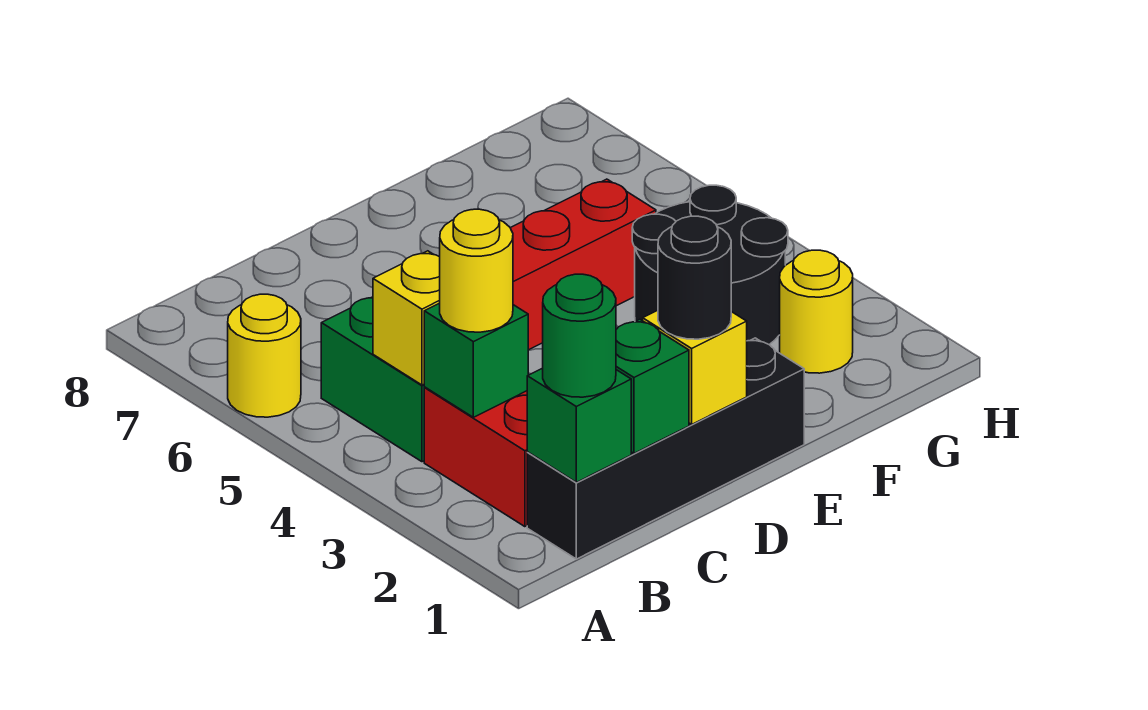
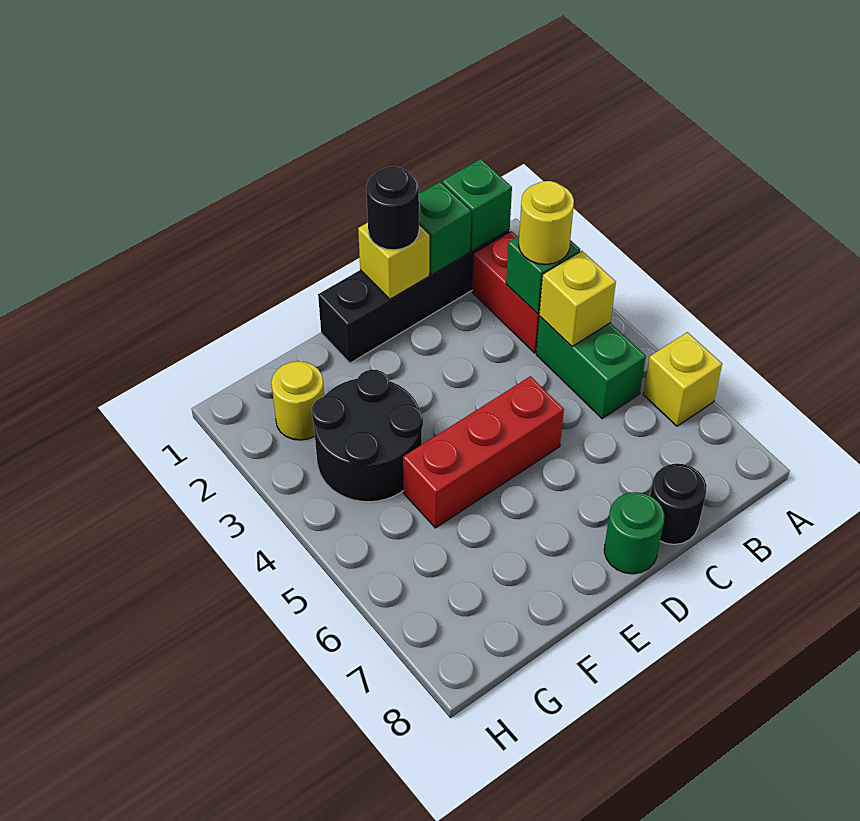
yellow 1x1 round brick [228,294,301,417] -> yellow 1x1 brick [643,332,722,426]
green 1x1 round brick [543,274,616,397] -> green 1x1 round brick moved to [604,492,664,574]
none -> black 1x1 round brick [650,464,707,544]

